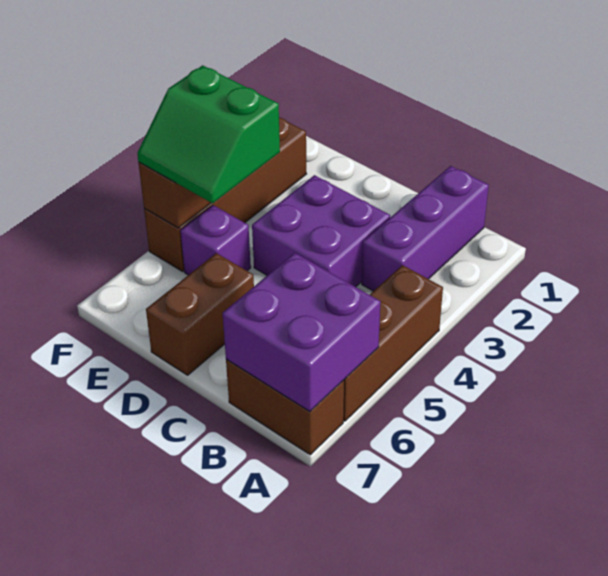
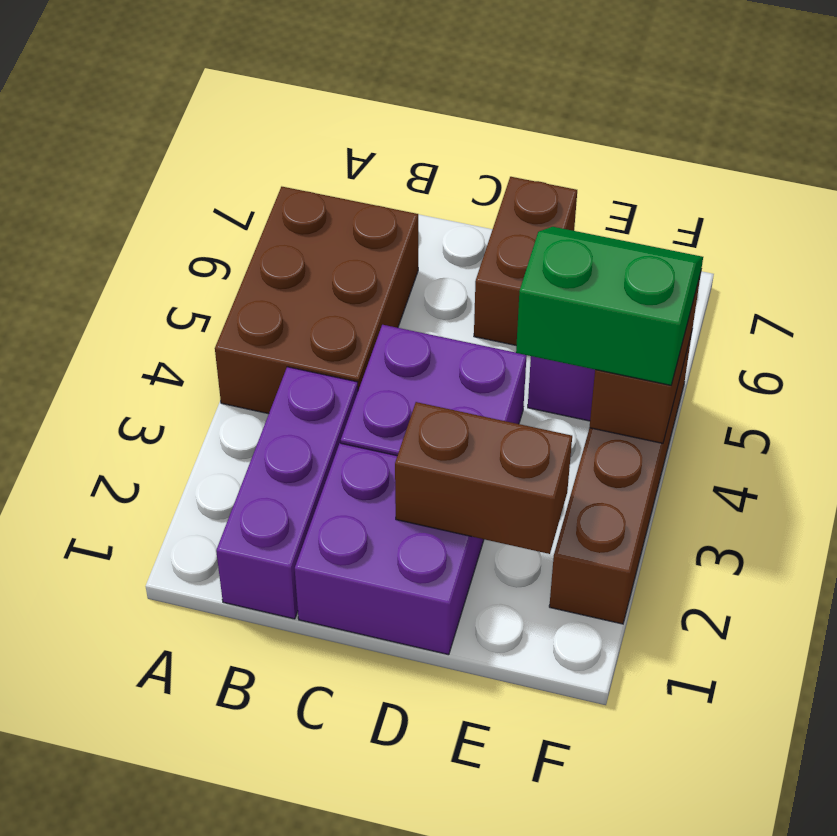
brown 1x3 brick [343,265,443,421] -> brown 2x3 brick [215,187,418,414]
purple 2x2 brick [223,253,381,411] -> purple 2x2 brick moved to [295,443,484,655]
brown 1x2 brick [226,359,344,455] -> brown 1x2 brick moved to [395,402,572,554]

